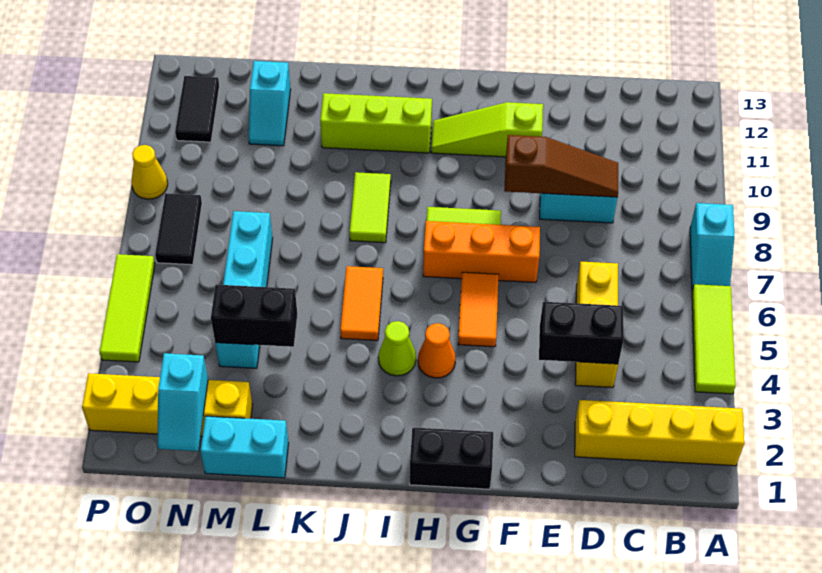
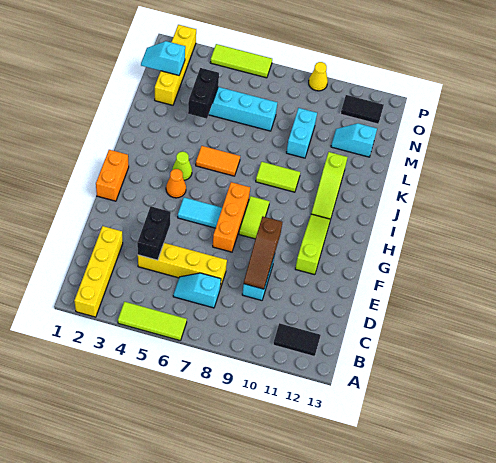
cyan 1x2 slope [690,203,734,290] -> cyan 1x2 slope moved to [173,273,221,308]
yellow 1x3 brick [575,262,618,387] -> yellow 1x4 brick [138,243,227,288]
black 1x2 brick [410,428,493,489] -> orange 1x2 brick [96,150,129,201]
orange 1x2 tile [458,272,499,347] -> cyan 1x2 tile [178,197,222,228]
lime 1x3 brick [320,93,432,153] -> lime 1x3 slope [311,152,348,219]
cyan 1x2 brick [200,416,289,478] -> cyan 1x2 brick moved to [286,108,317,158]
black 1x2 tile [155,193,202,265] -> black 1x2 tile moved to [273,323,321,357]

